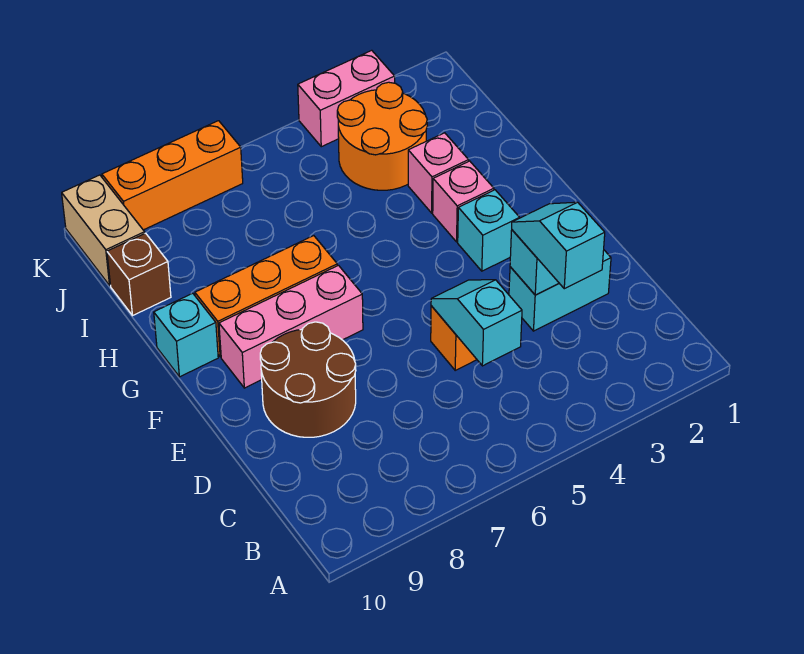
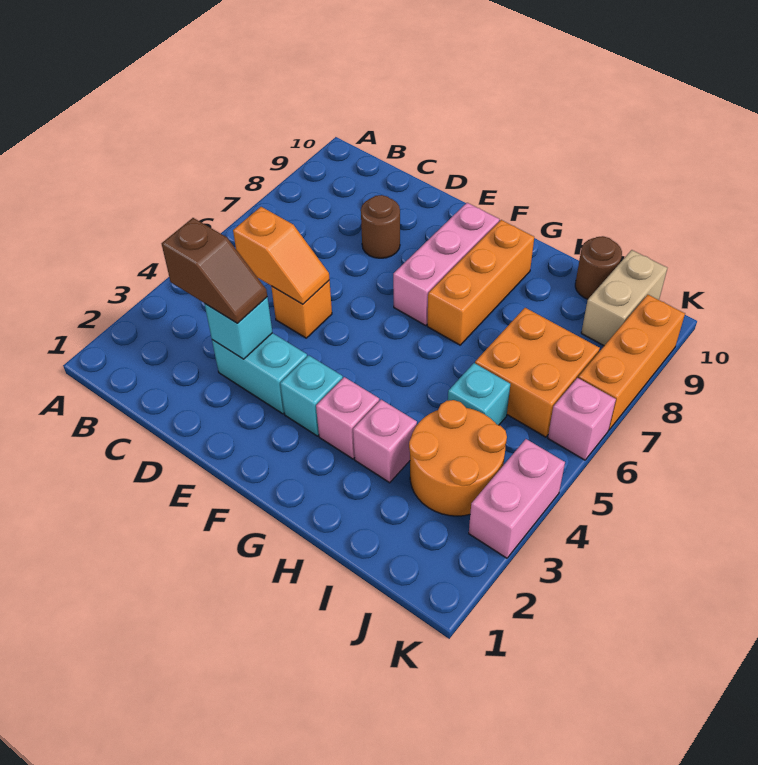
cyan 1x2 slope [512,202,605,289] -> brown 1x2 slope [162,218,267,323]
cyan 1x2 slope [431,280,522,366] -> orange 1x2 slope [233,207,330,304]
cyan 1x2 brick [509,250,611,331] -> cyan 1x2 brick turned to [212,333,307,414]
brown 2x2 round brick [260,322,356,437] -> brown 1x1 round brick [361,195,400,258]
cyan 1x1 brick [154,293,218,377] -> cyan 1x1 brick moved to [448,363,510,425]
none -> orange 2x2 brick [475,308,600,437]
brown 1x1 brick [107,233,171,315] -> brown 1x1 round brick [575,236,622,299]
tan 1x2 brick [62,175,145,285] -> tan 1x2 brick turned to [581,250,667,346]
none -> pink 1x1 brick [548,378,616,460]

